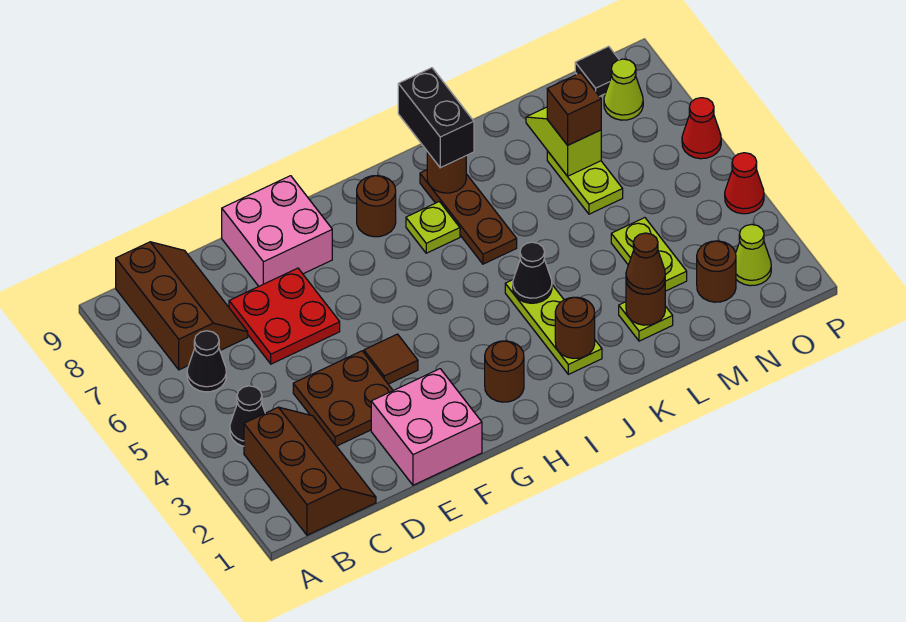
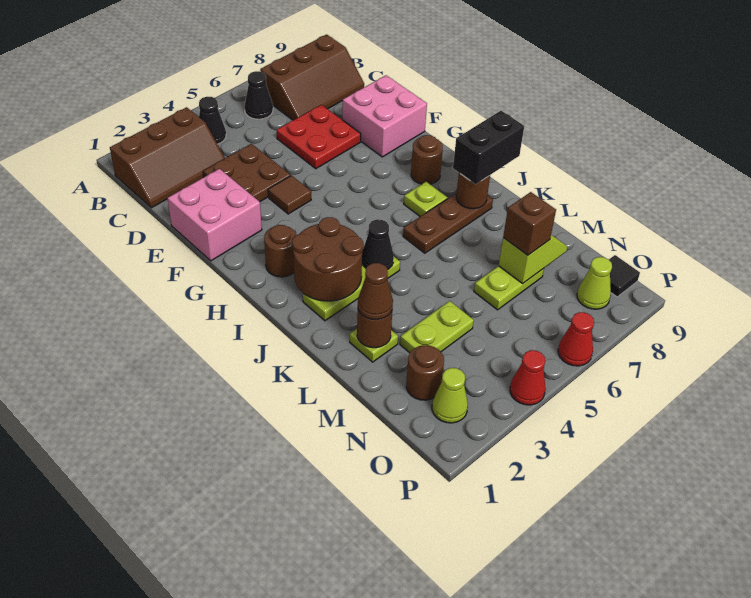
brown 1x1 round brick [555,297,595,358] -> brown 2x2 round brick [292,217,363,301]

